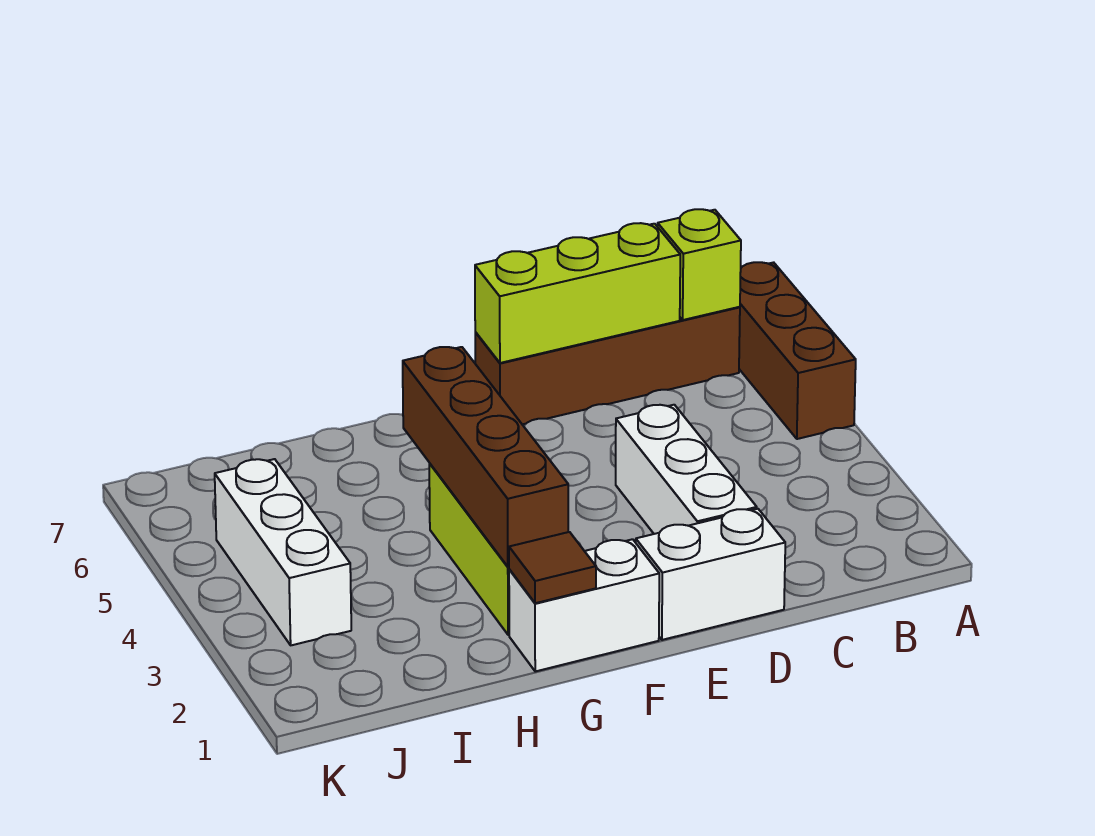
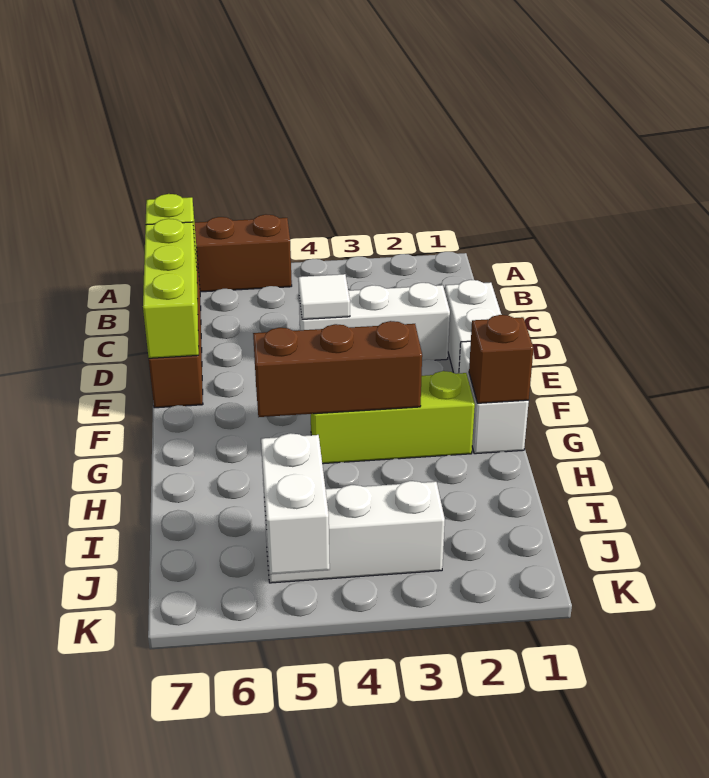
none -> white 1x1 tile [298,274,350,319]
brown 1x1 tile [509,532,596,603] -> brown 1x1 brick [469,315,534,403]
brown 1x4 brick [403,347,568,567] -> brown 1x3 brick [253,321,422,417]
none -> white 1x2 brick [261,433,330,574]

